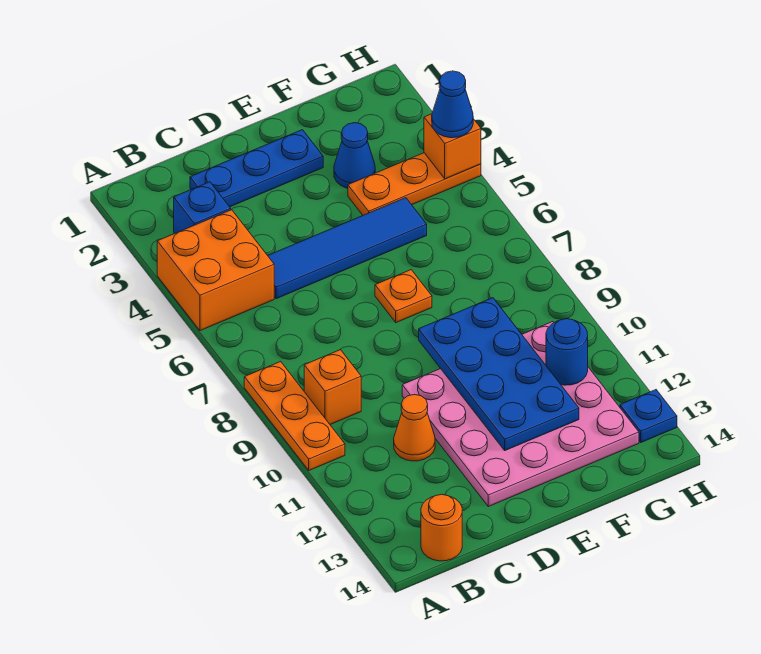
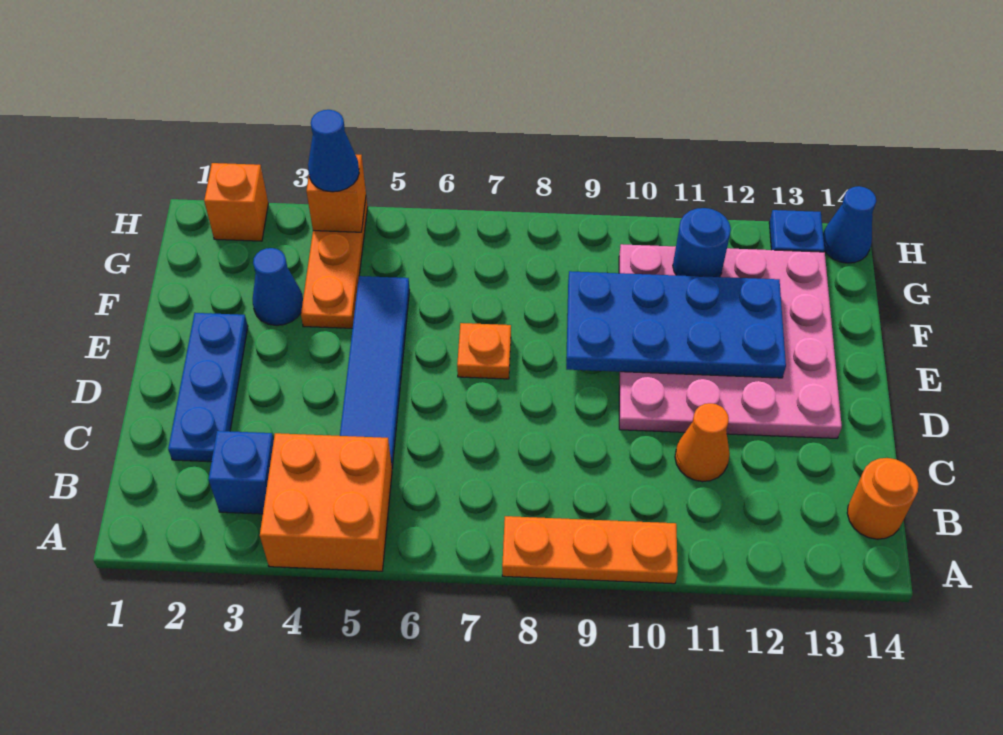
orange 1x1 brick [304,350,361,425] -> orange 1x1 brick moved to [204,163,268,241]
none -> blue 1x1 cone [823,186,876,263]

